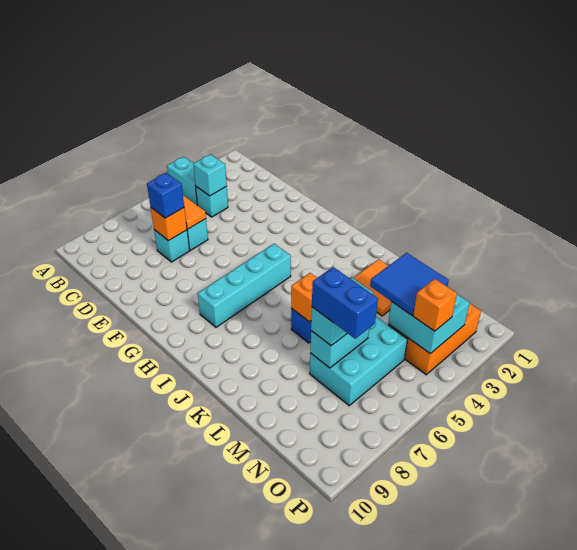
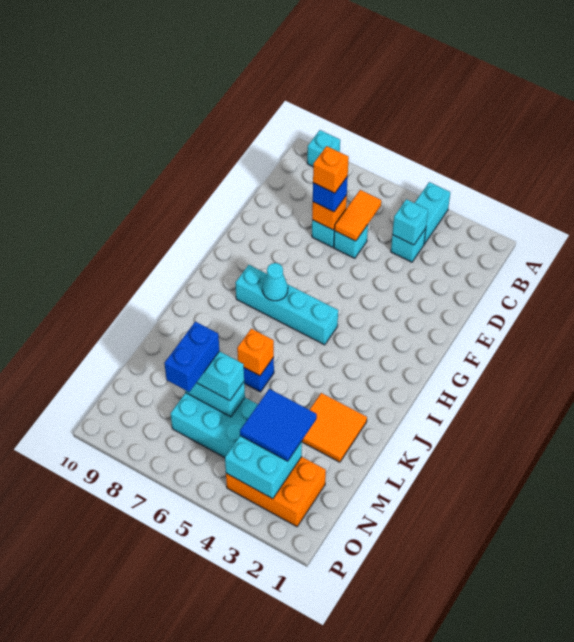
none -> cyan 1x1 brick [307,130,340,167]
none -> cyan 1x1 cone [263,263,288,301]
orange 1x1 brick [413,279,457,331] -> orange 1x1 brick moved to [313,146,349,193]

